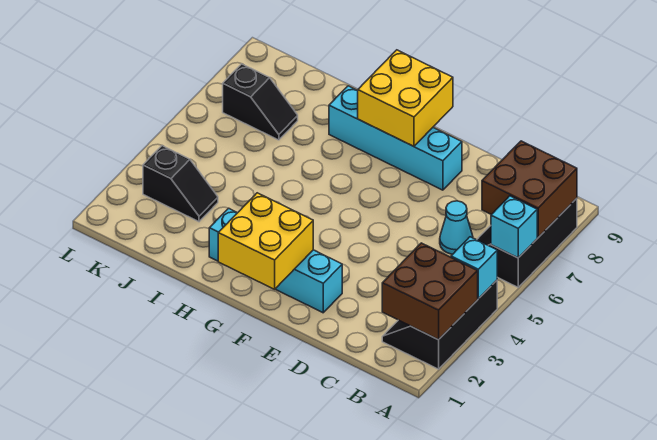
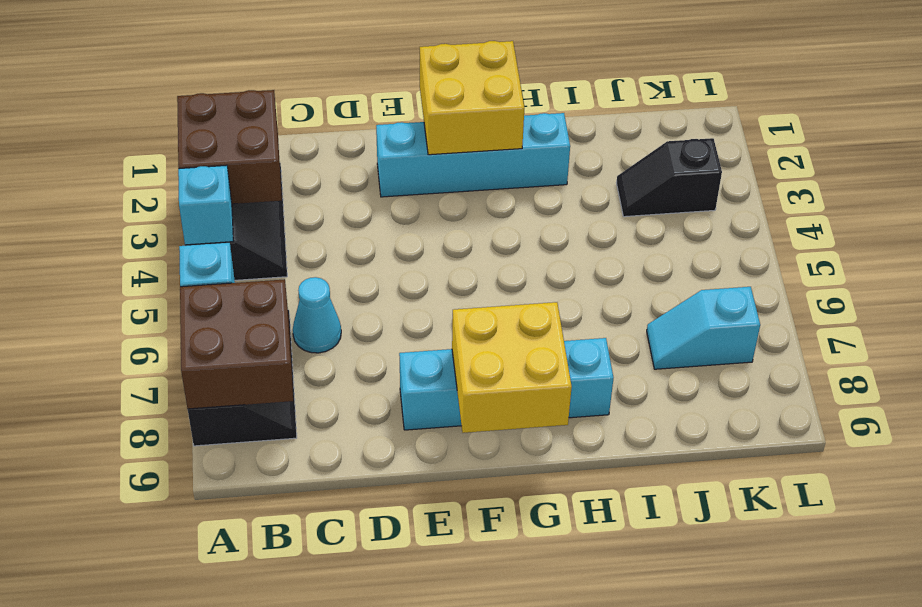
black 1x2 slope [223,64,298,140] -> cyan 1x2 slope [647,287,760,369]

